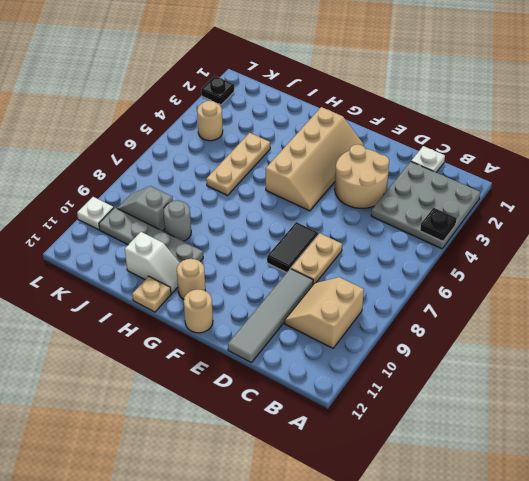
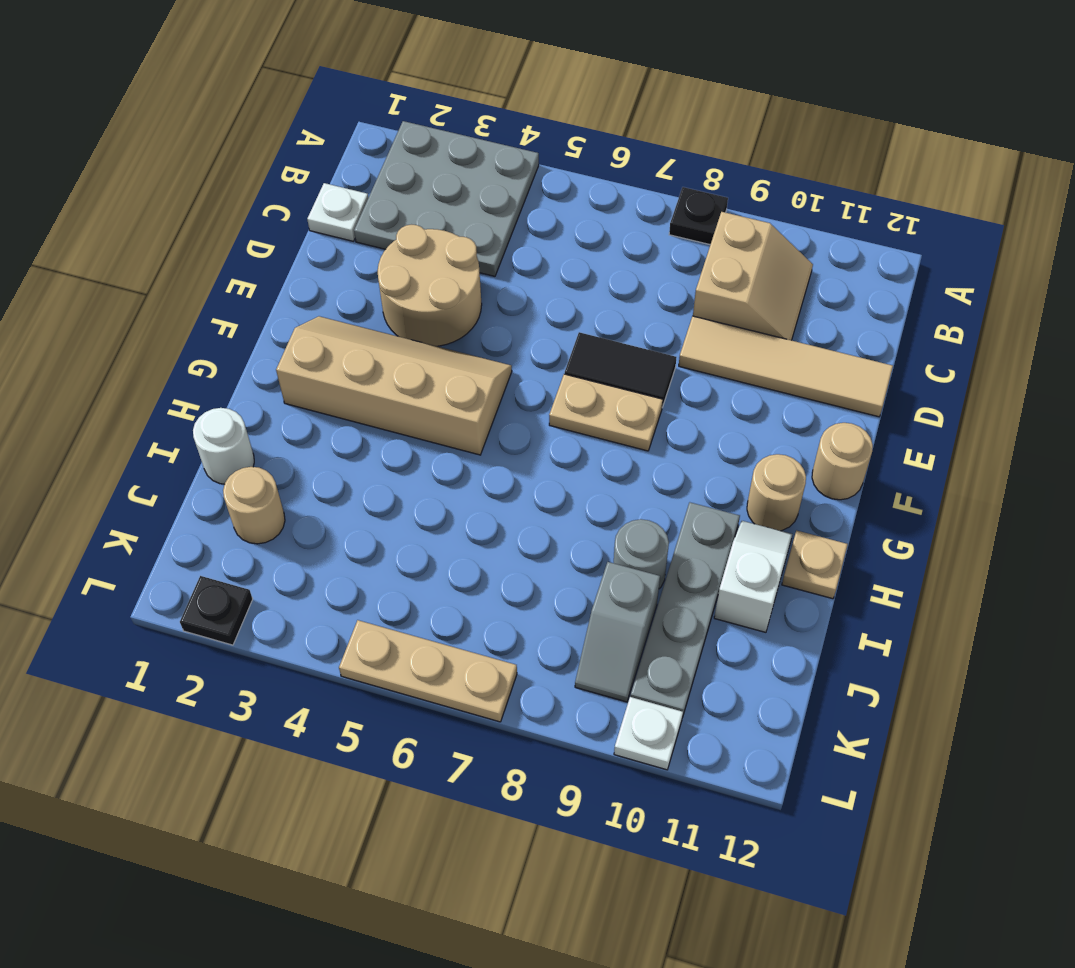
black 1x1 plate [420,208,457,241] -> black 1x1 plate moved to [669,187,728,245]
tan 2x2 slope [285,277,364,348] -> tan 2x2 slope turned to [693,212,813,340]
tan 1x2 plate [291,233,342,284] -> tan 1x2 plate moved to [549,374,663,451]
grey 1x4 tile [228,269,313,363] -> tan 1x4 tile [679,316,893,417]
none -> white 1x1 round brick [193,408,254,484]
tan 1x3 plate [206,133,270,195] -> tan 1x3 plate moved to [339,620,517,722]
tan 1x1 round brick [197,101,223,141] -> tan 1x1 round brick moved to [223,467,285,544]

